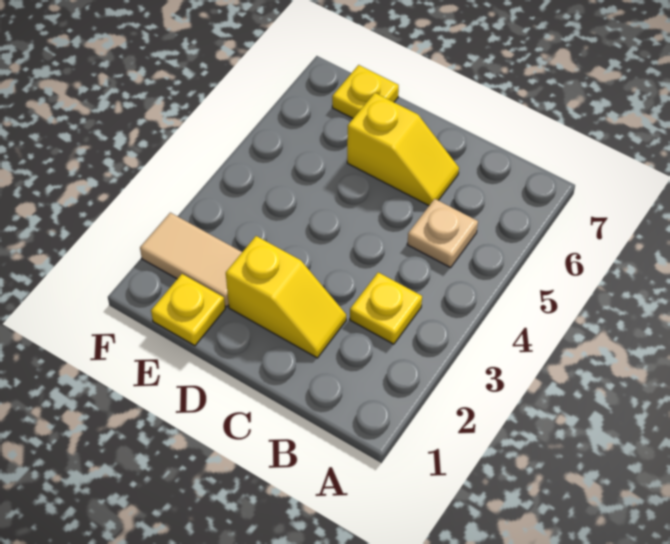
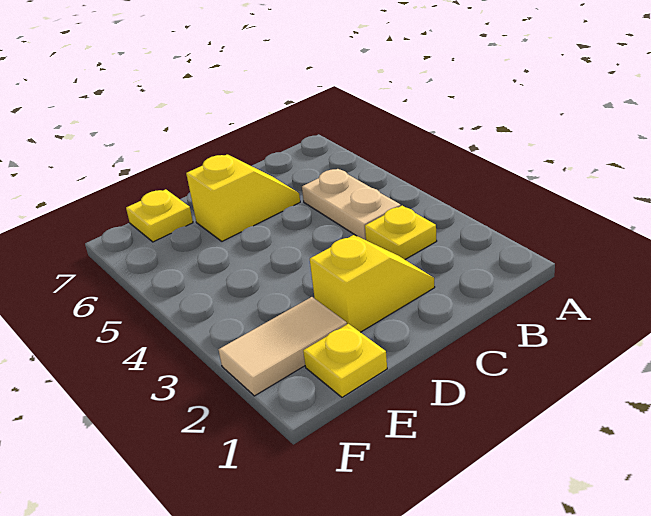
tan 1x1 plate [407,199,478,268] -> tan 1x2 plate [302,169,401,240]

